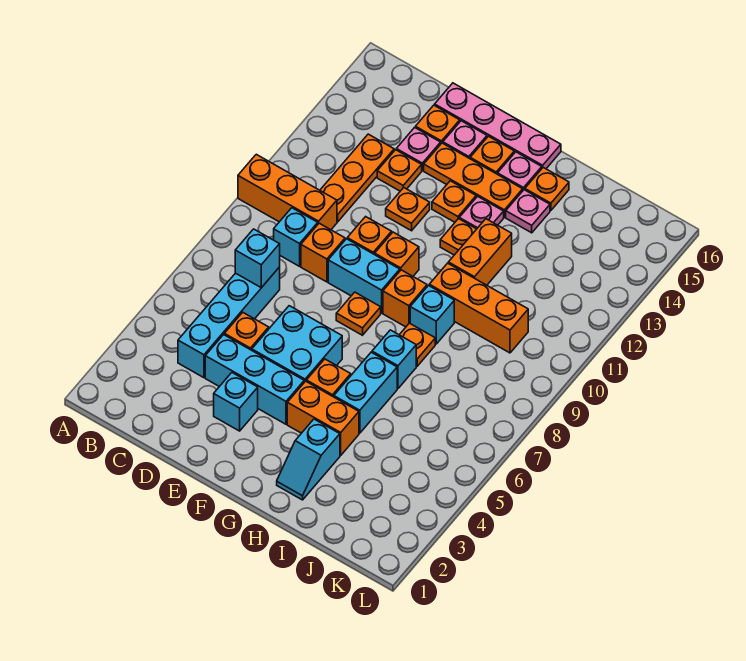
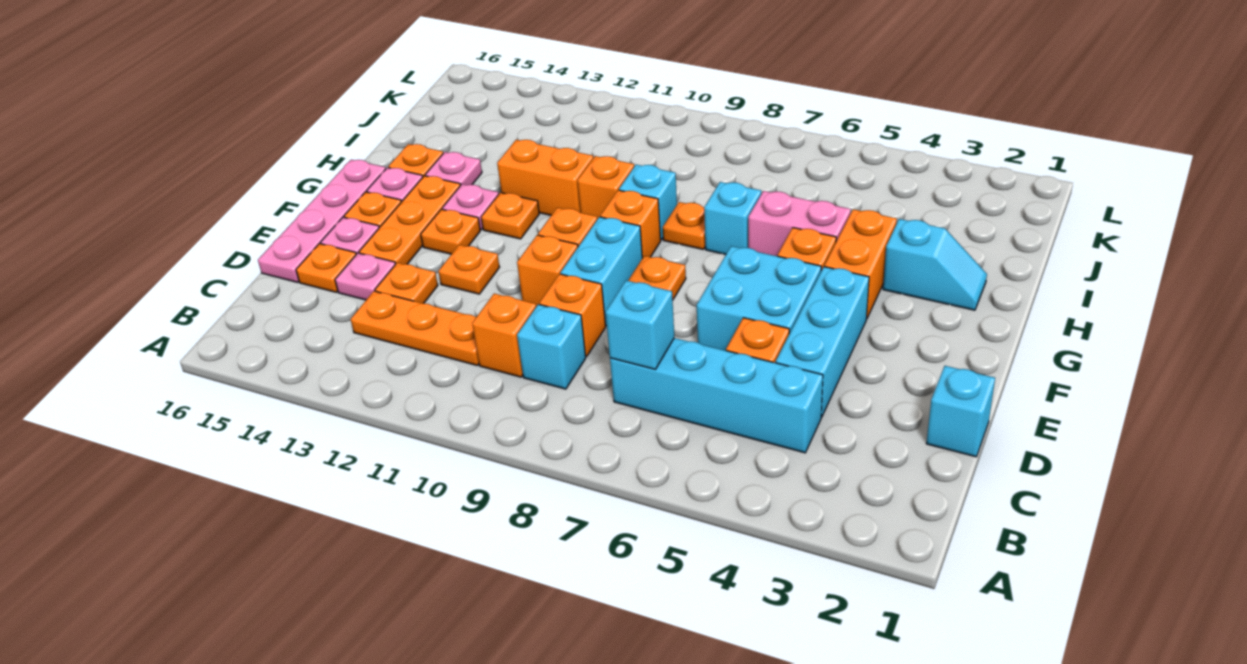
orange 1x3 brick [238,154,337,230] -> orange 1x1 brick [472,294,536,377]
cyan 1x1 brick [214,373,258,431] -> cyan 1x1 brick moved to [926,366,995,457]
cyan 1x2 brick [334,352,397,433] -> pink 1x2 brick [748,191,851,256]
orange 1x3 brick [429,263,528,353] -> orange 1x1 brick [578,156,634,219]

